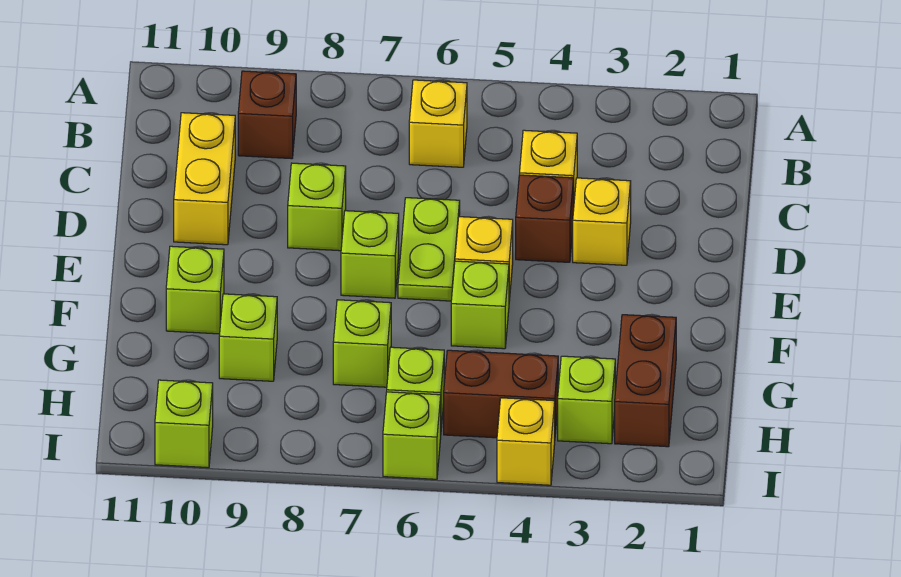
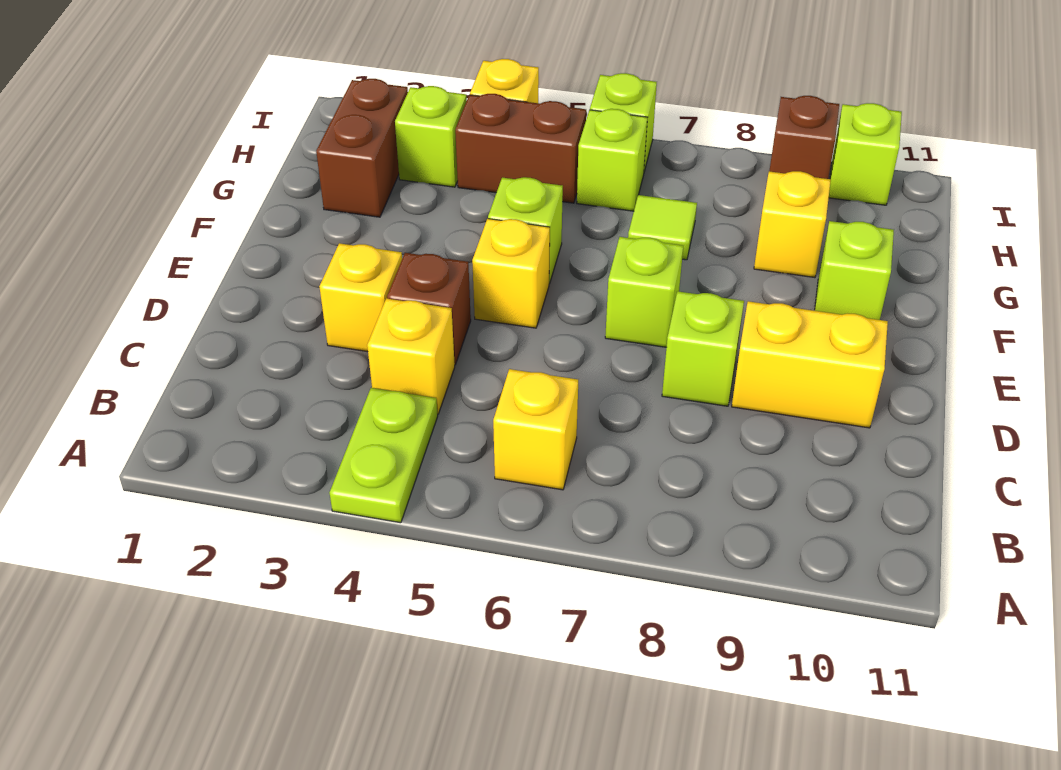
brown 1x1 brick [238,71,296,159] -> brown 1x1 brick moved to [770,96,839,179]
yellow 1x2 brick [174,113,235,245] -> yellow 1x2 brick turned to [732,301,888,428]
lime 1x2 plate [398,198,460,301] -> lime 1x2 plate moved to [330,388,438,523]
lime 1x1 brick [333,300,391,387] -> lime 1x1 tile [628,195,697,260]
lime 1x1 brick [219,294,277,381] -> yellow 1x1 brick [754,171,831,278]

